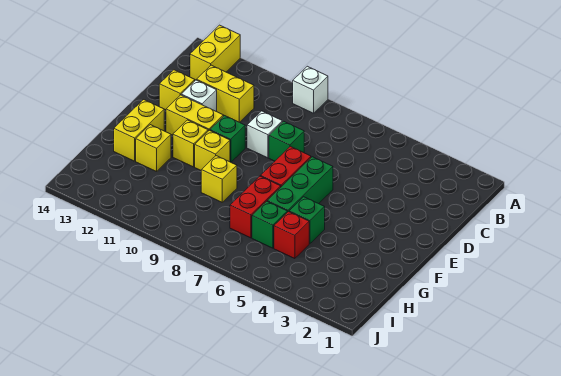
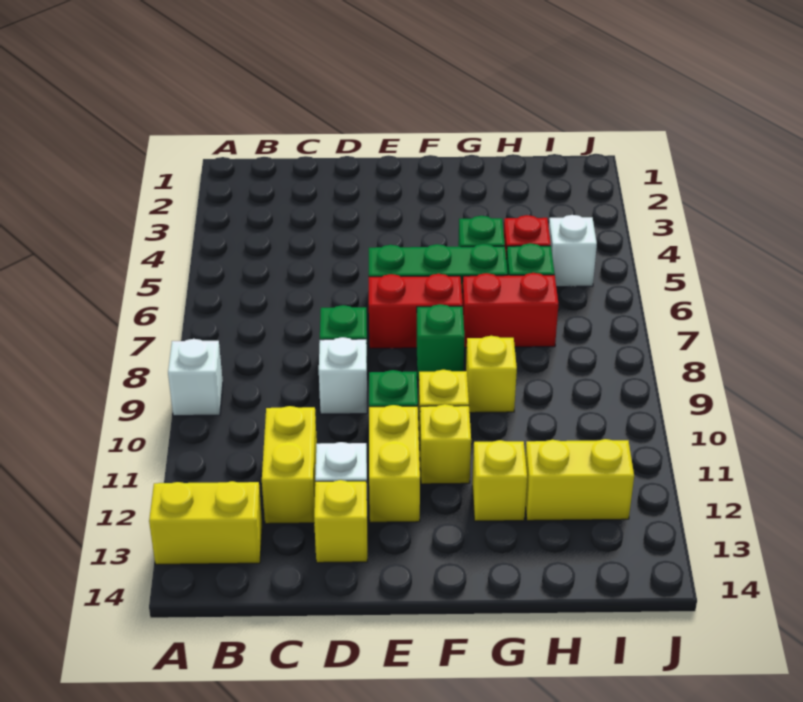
none -> green 1x1 brick [417,304,465,380]
yellow 1x2 brick [114,100,164,161] -> yellow 1x2 brick moved to [525,439,634,521]
none -> white 1x1 brick [549,215,597,287]

